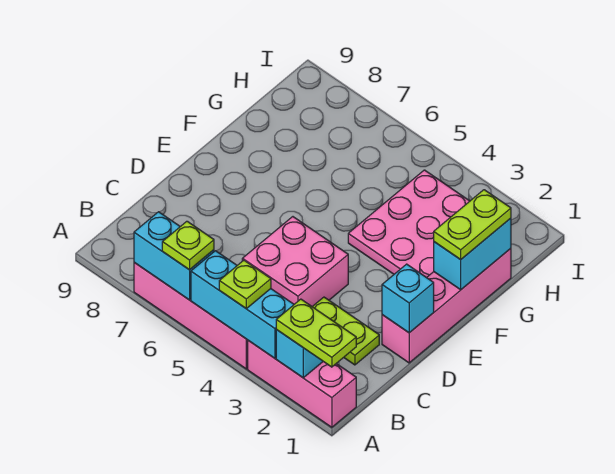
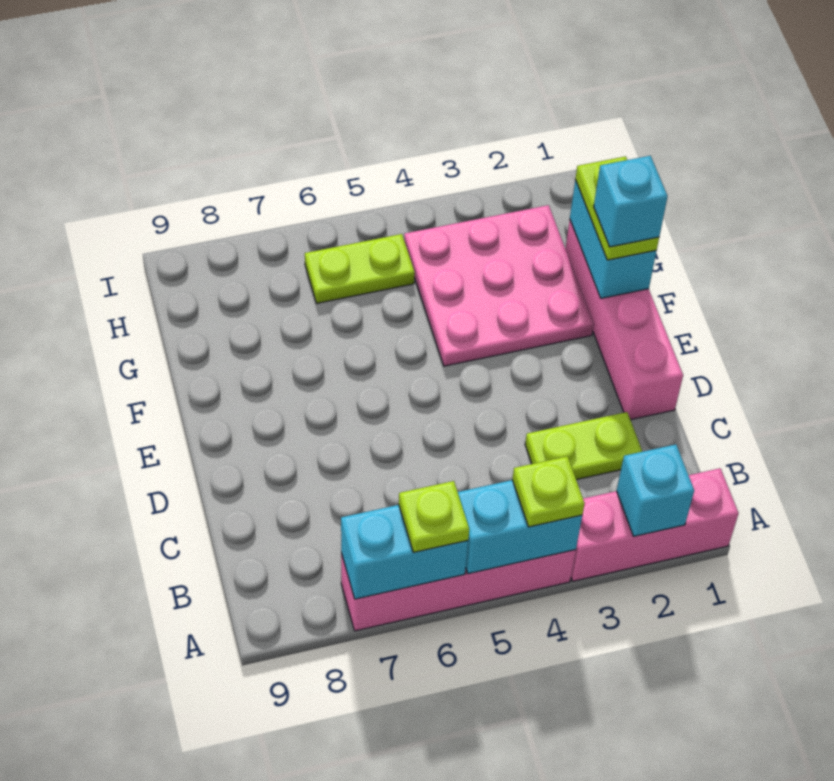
lime 1x2 plate [276,299,356,367] -> lime 1x2 plate moved to [305,234,415,303]
cyan 1x3 brick [191,251,294,358] -> cyan 1x2 brick [458,480,582,574]
pink 2x2 brick [242,217,348,306] -> none
cyan 1x1 brick [382,264,434,333] -> cyan 1x1 brick moved to [594,156,668,247]

